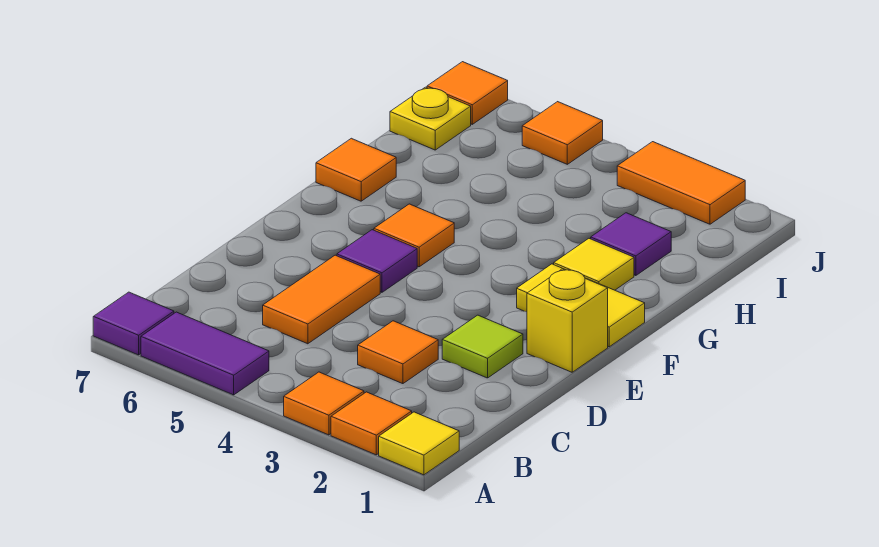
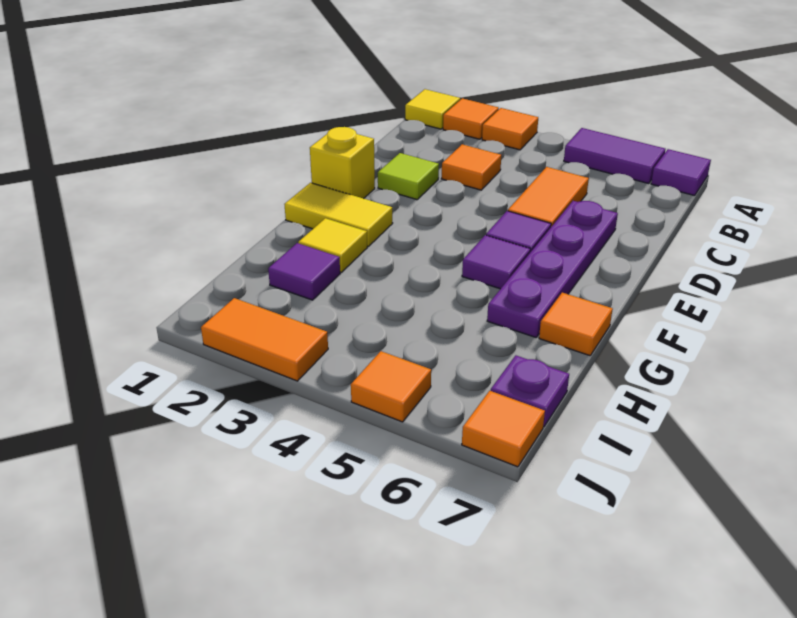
none -> purple 1x4 plate [487,201,618,337]
orange 1x1 tile [374,204,454,267] -> purple 1x1 tile [462,235,531,289]
yellow 1x1 plate [390,87,471,150] -> purple 1x1 plate [491,356,569,427]

